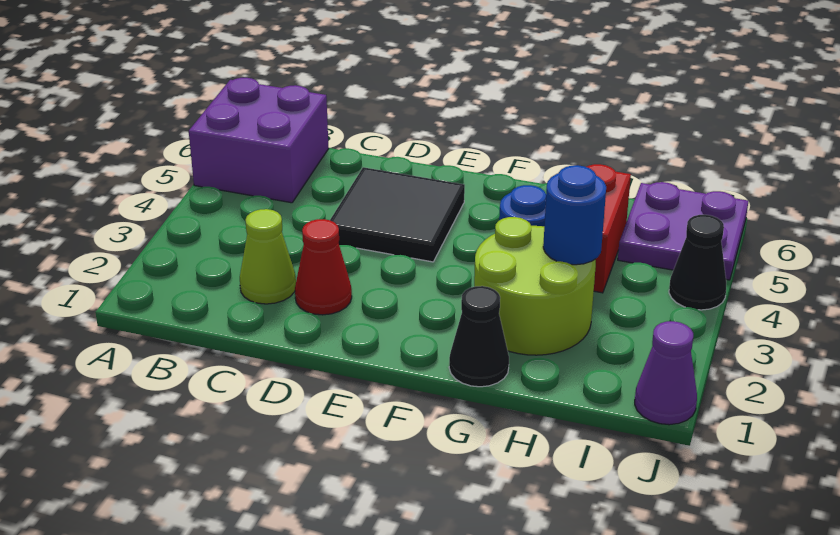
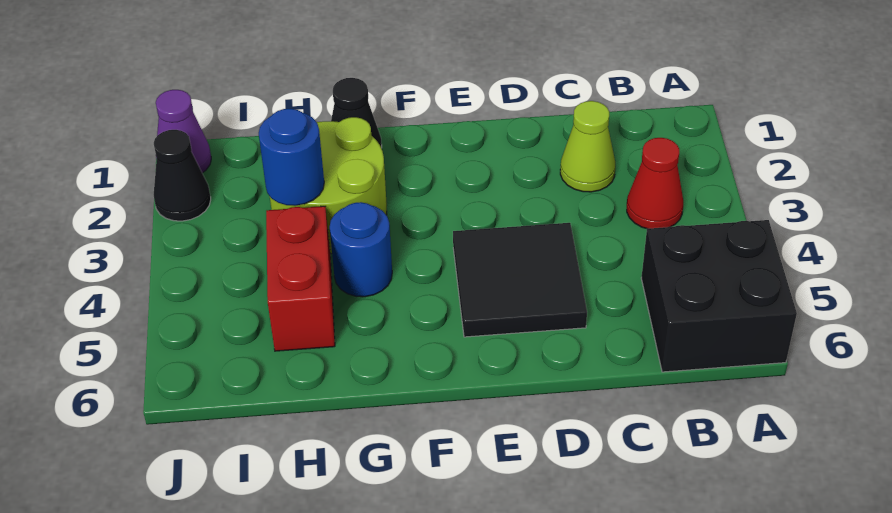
purple 2x2 brick [189,78,329,203] -> black 2x2 brick [641,220,797,372]
red 1x1 cone [295,219,352,315] -> red 1x1 cone moved to [627,138,683,229]
purple 2x2 plate [618,182,748,280] -> none
black 1x1 cone [669,215,726,310] -> black 1x1 cone moved to [154,130,211,221]

